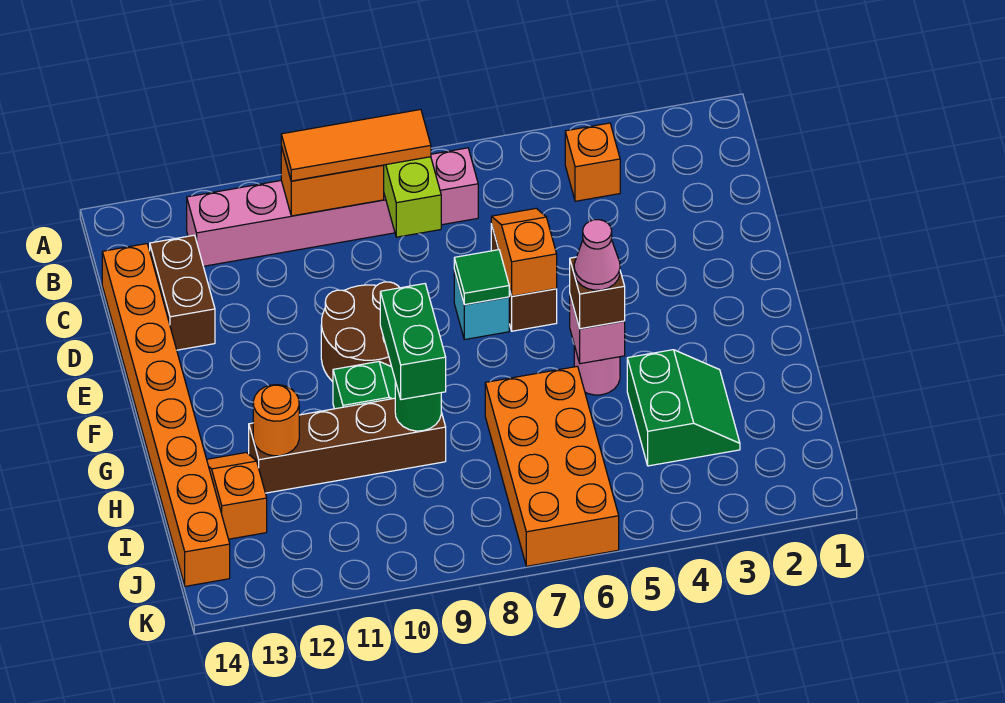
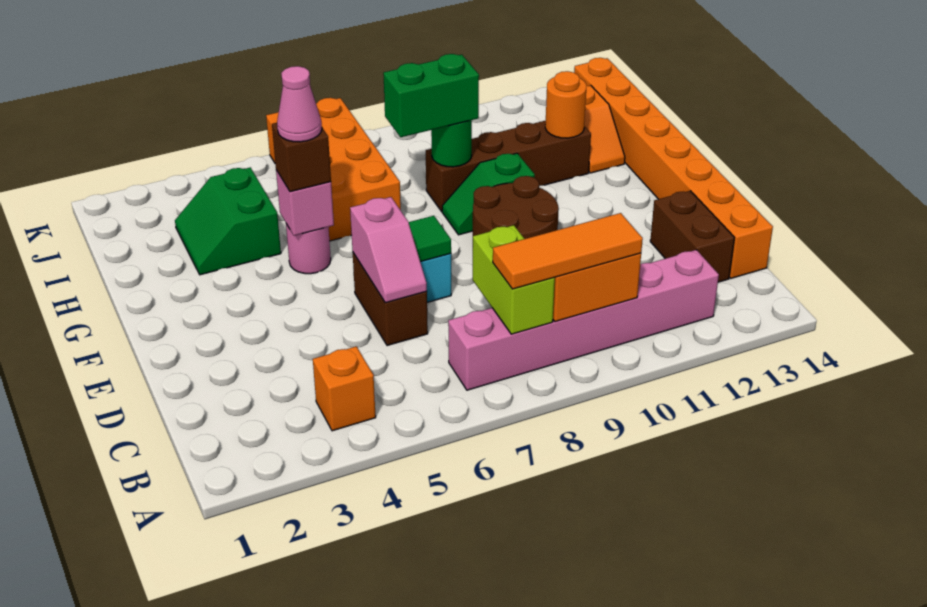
orange 1x2 slope [491,208,557,296] -> pink 1x2 slope [350,197,427,303]
green 1x2 brick [380,284,446,400] -> green 1x2 brick turned to [383,54,479,137]

